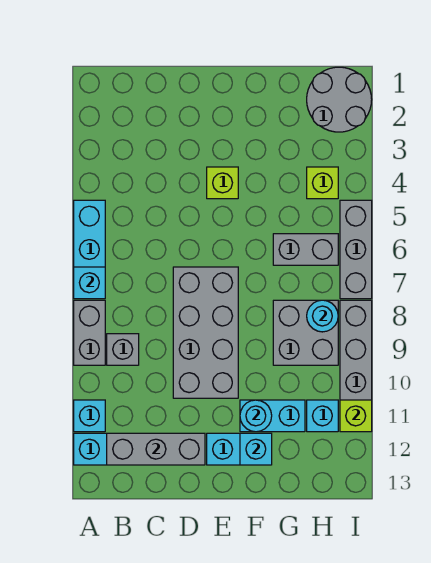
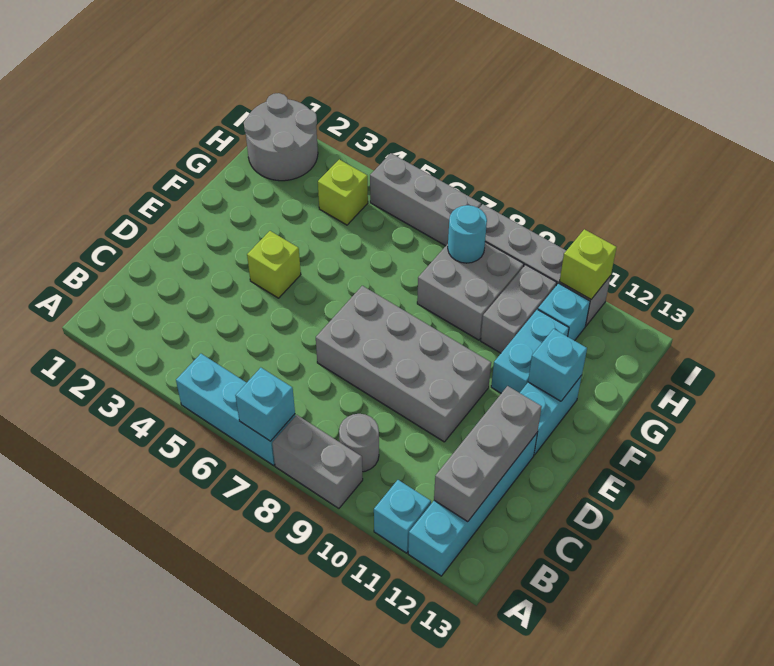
grey 1x1 brick [107,334,139,365] -> grey 1x1 round brick [339,414,379,472]
cyan 1x1 round brick [240,400,272,432] -> none
grey 1x2 brick [273,234,338,265] -> grey 1x2 brick moved to [481,265,557,353]

